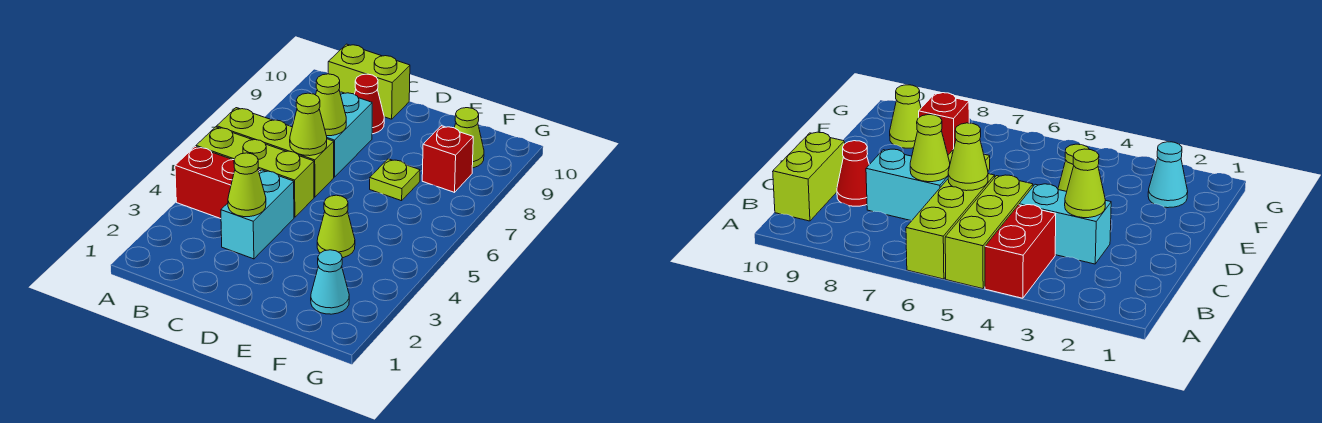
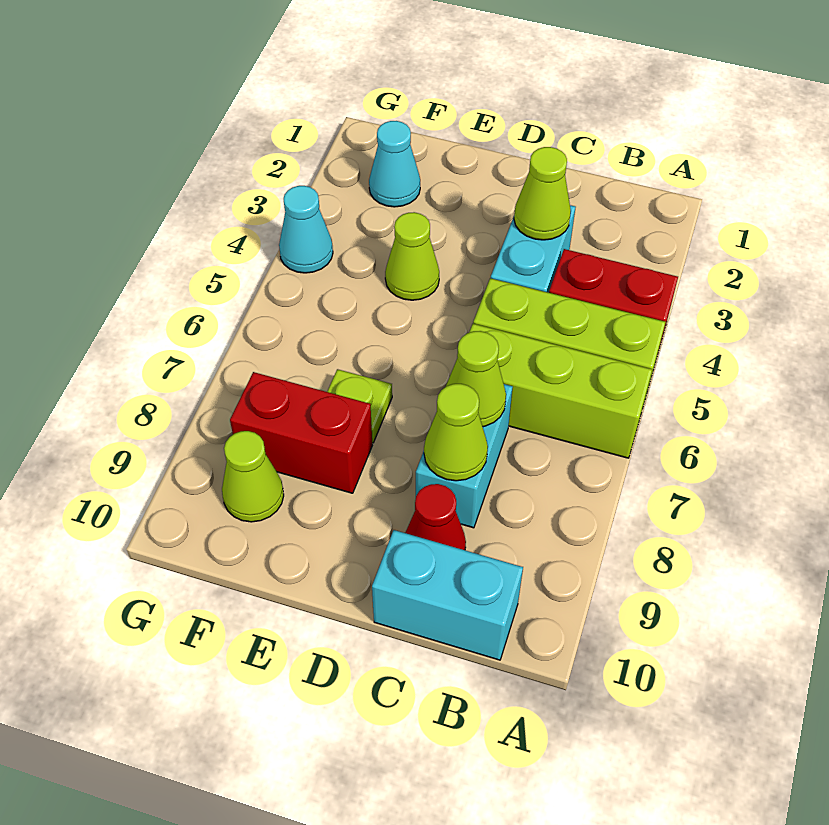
lime 1x2 brick [328,44,410,119] -> cyan 1x2 brick [372,530,523,660]
lime 1x1 cone [290,93,327,156] -> lime 1x1 cone moved to [424,384,488,481]
red 1x1 brick [422,126,473,192] -> red 1x2 brick [230,372,372,493]
none -> cyan 1x1 cone [279,186,333,273]

